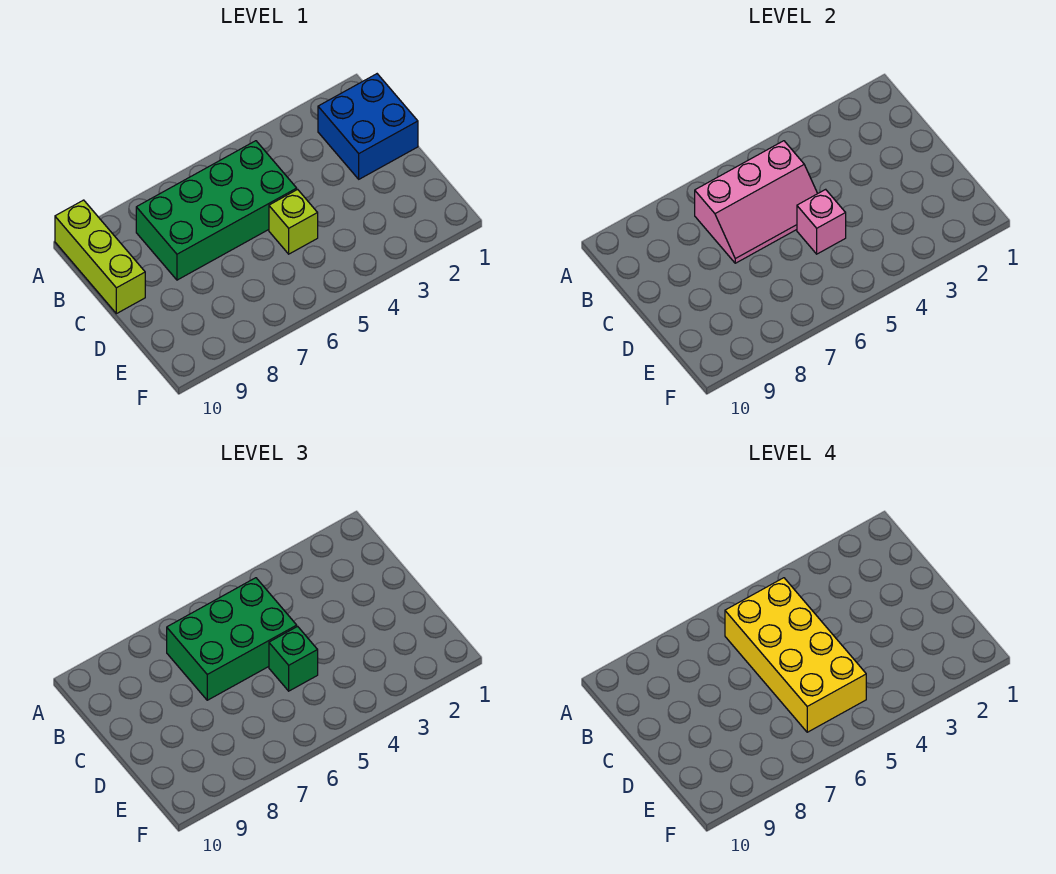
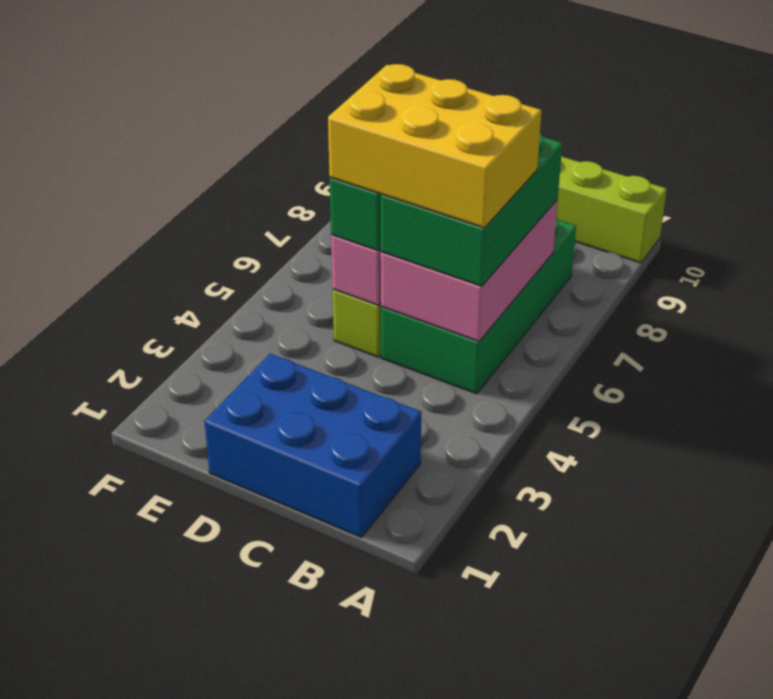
blue 2x2 brick [318,74,418,179] -> blue 2x3 brick [204,354,421,537]
pink 2x3 slope [695,141,818,263] -> pink 2x3 brick [381,200,558,341]
yellow 2x4 brick [725,578,866,732] -> yellow 2x3 brick [328,64,542,228]

